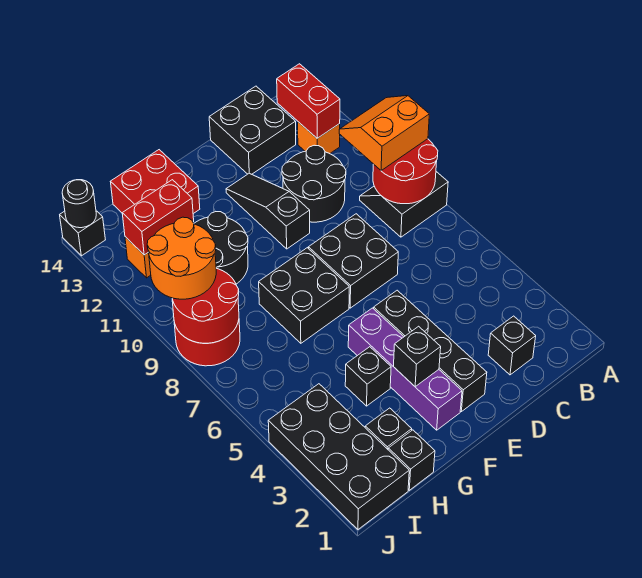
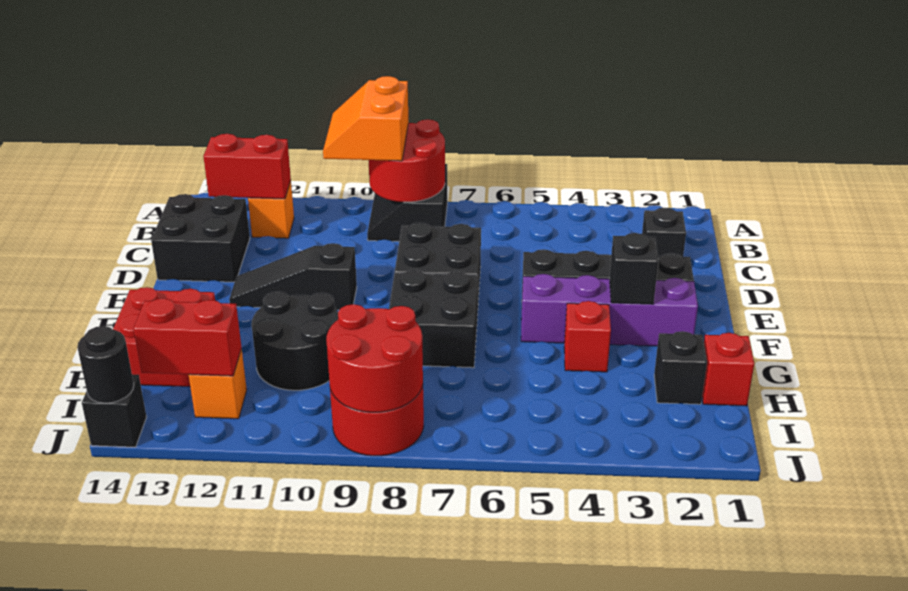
black 2x2 round brick [282,145,346,222] -> none
black 1x1 brick [345,347,391,406] -> red 1x1 brick [564,301,611,372]
black 1x1 brick [388,430,435,490] -> red 1x1 brick [702,333,754,406]
red 1x2 brick [122,180,194,255] -> red 1x2 brick turned to [134,298,242,376]
black 2x4 brick [268,384,409,529] -> none
orange 2x2 round brick [147,217,216,299] -> none

